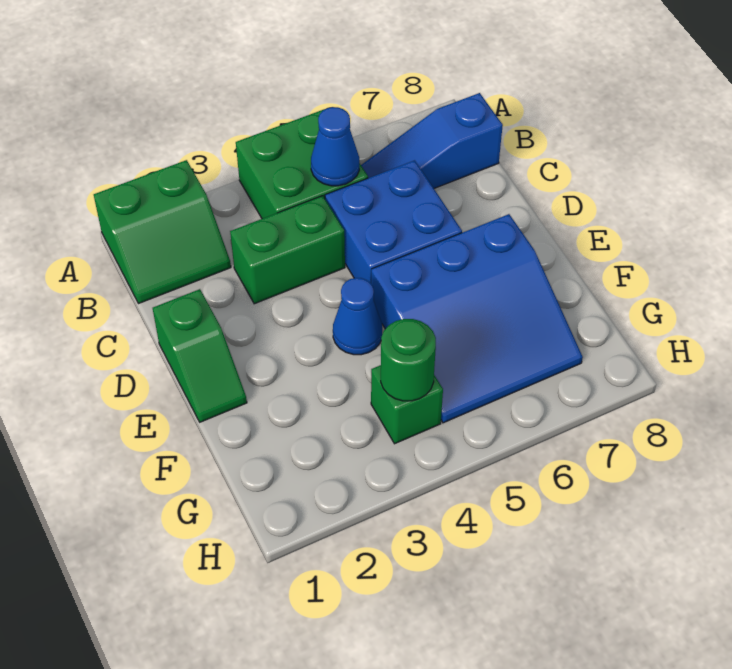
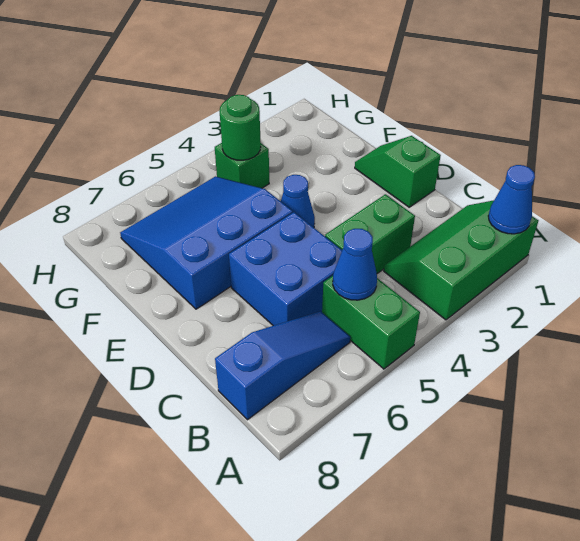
green 2x2 slope [94,160,231,304] -> green 2x3 slope [384,200,539,320]
none -> blue 1x1 cone [488,165,535,234]
green 2x2 brick [236,109,368,219] -> green 1x2 brick [322,276,420,369]

